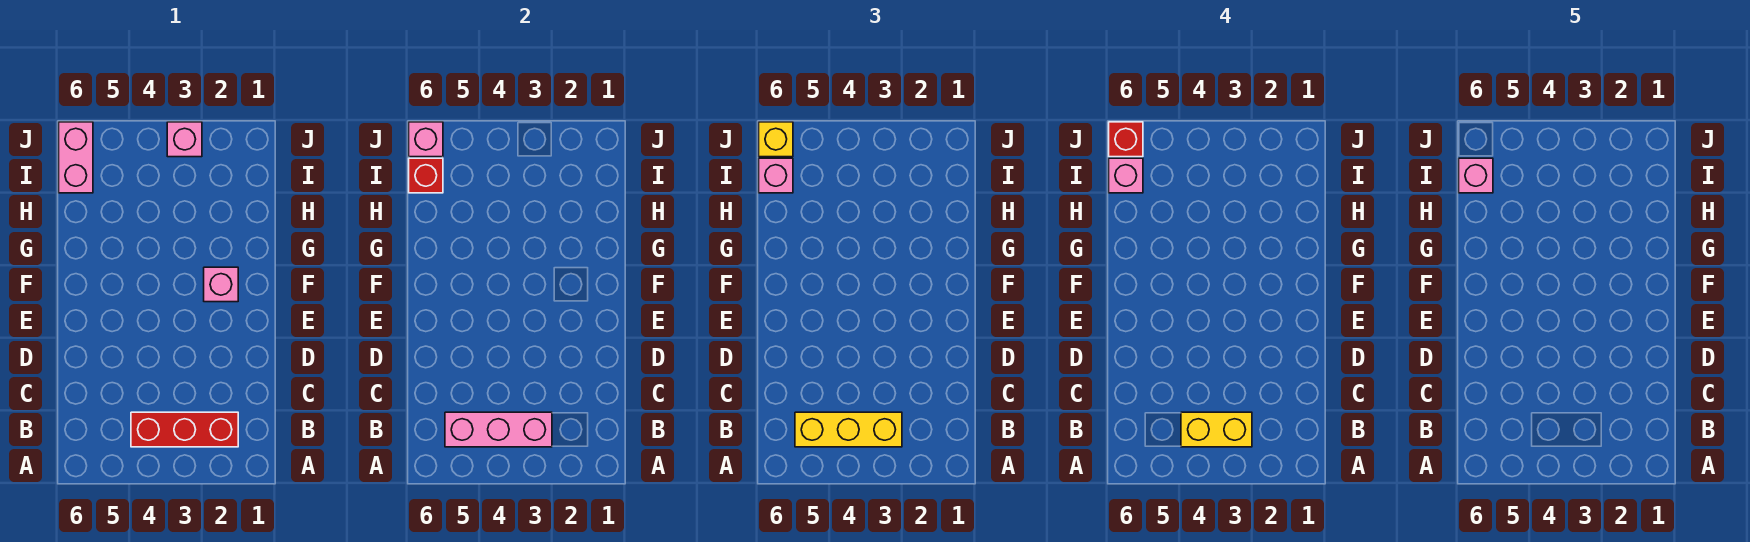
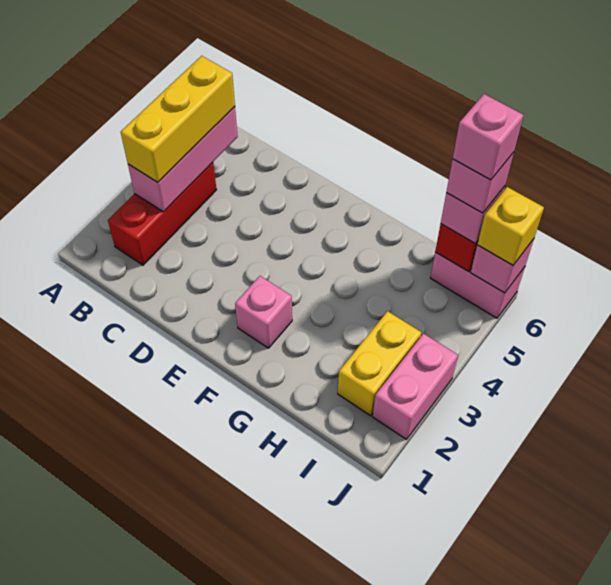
yellow 1x2 brick [1181,412,1252,447] -> yellow 1x2 brick moved to [338,311,421,416]
pink 1x1 brick [167,122,202,157] -> pink 1x2 brick [373,333,458,439]
red 1x1 brick [1109,122,1143,157] -> none

